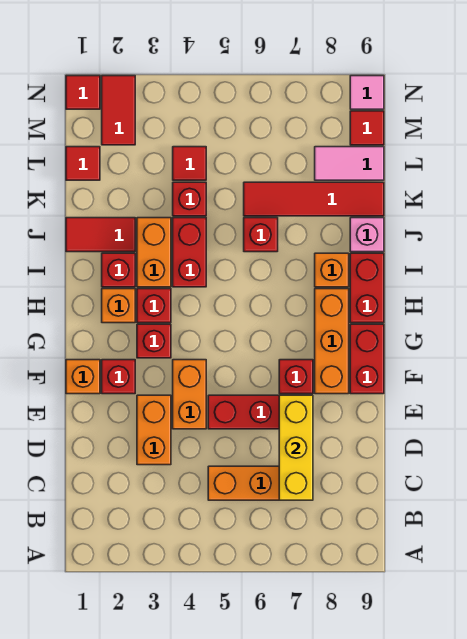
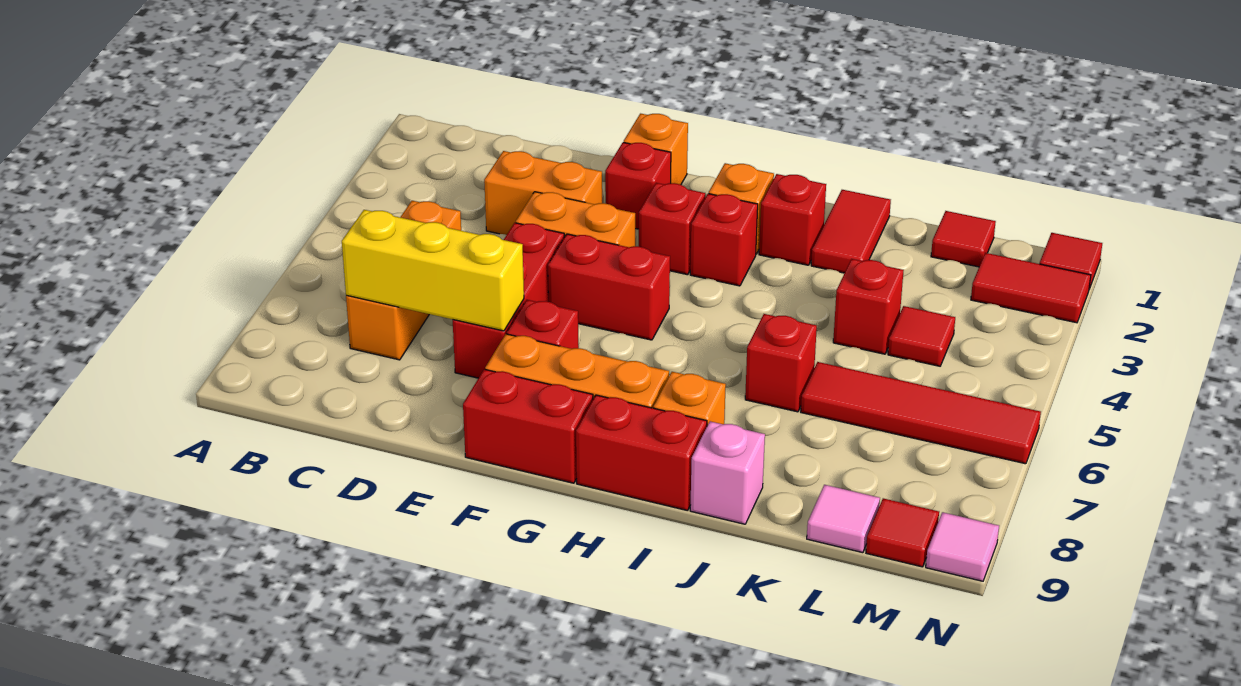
orange 1x2 brick [137,218,171,287] -> none
red 1x2 brick [173,218,206,287] -> red 1x2 brick moved to [548,234,670,340]
red 1x4 tile [244,182,384,216] -> red 1x4 tile turned to [801,362,1041,464]
pink 1x2 tile [315,147,384,180] -> pink 1x1 tile [807,485,880,553]

